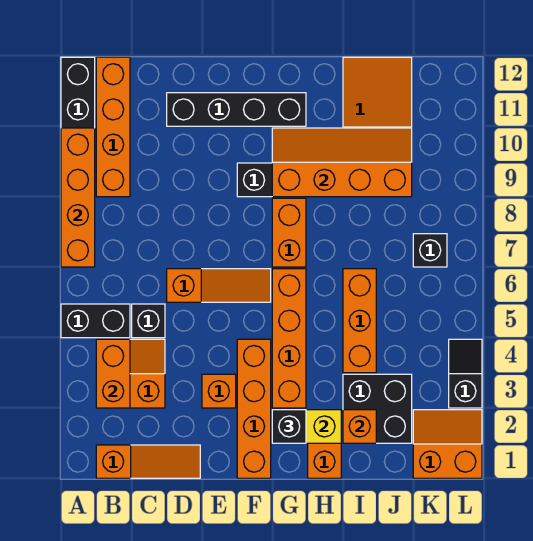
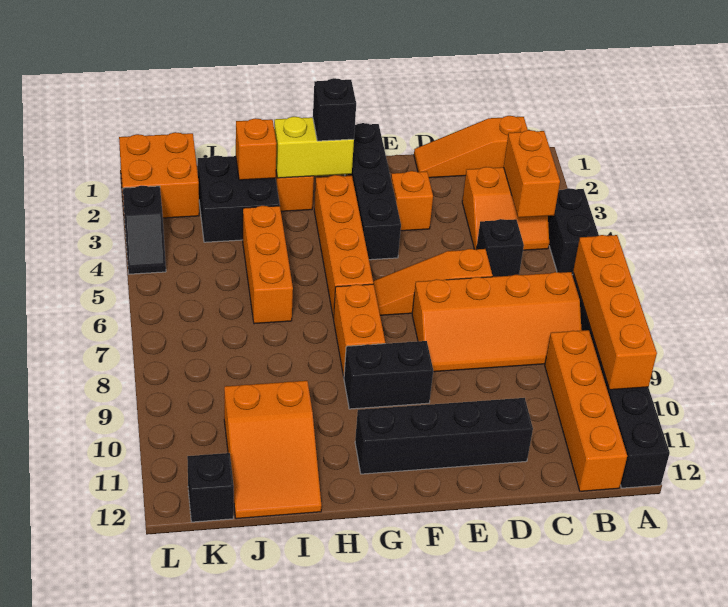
black 1x2 brick [61,304,130,338] -> black 1x2 brick turned to [548,188,599,275]
orange 1x4 brick [237,339,271,478] -> black 1x4 brick [345,123,401,260]
orange 2x4 slope [272,128,412,197] -> orange 2x4 slope moved to [412,272,582,372]
orange 2x2 slope [413,410,482,478] -> orange 2x2 brick [119,132,199,218]
black 1x1 brick [413,234,447,267] -> black 1x1 brick moved to [187,453,234,522]

